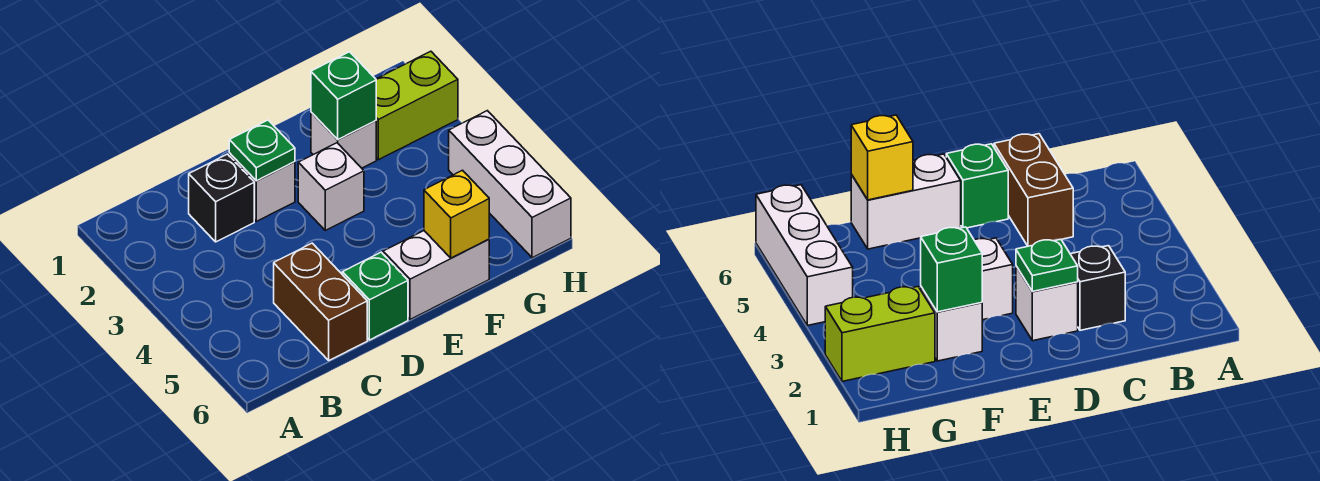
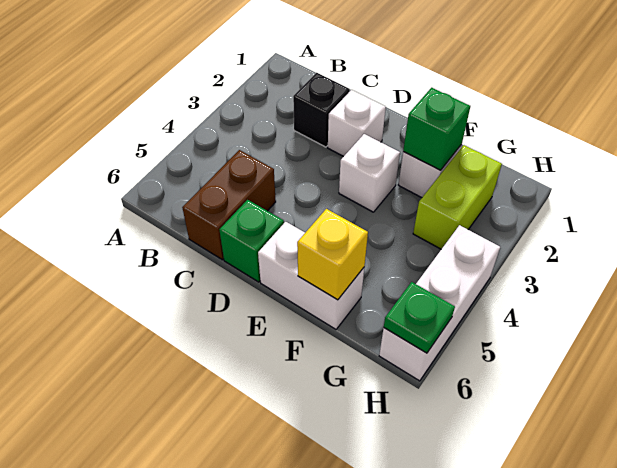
green 1x1 plate [229,120,295,181] -> green 1x1 plate moved to [384,282,455,353]
lime 1x2 brick [376,51,458,160] -> lime 1x2 brick turned to [413,145,502,249]

